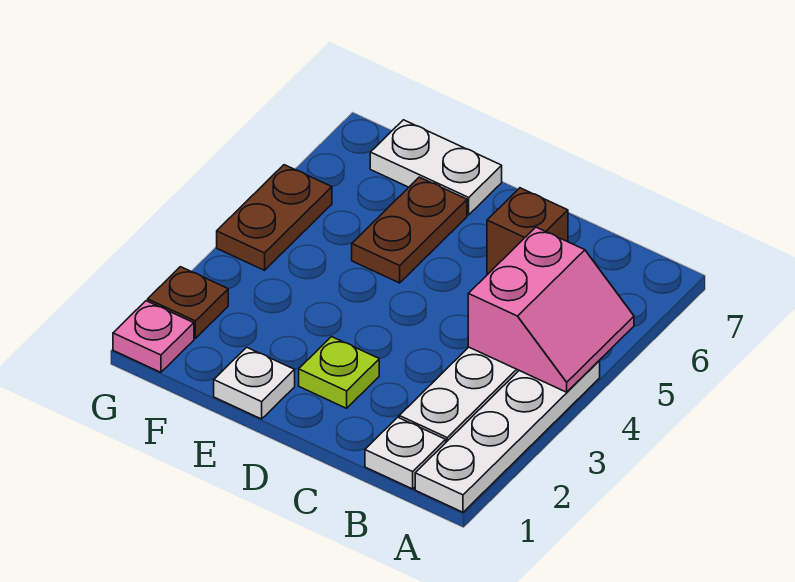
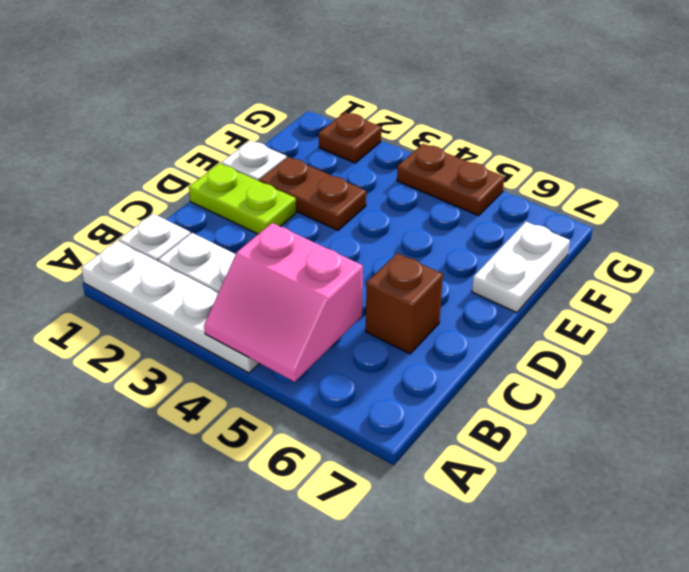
lime 1x1 plate [299,337,379,408] -> lime 1x2 plate [189,163,296,234]
brown 1x2 plate [352,177,467,283] -> brown 1x2 plate moved to [259,157,366,230]
pink 1x1 plate [113,301,194,372] -> none

